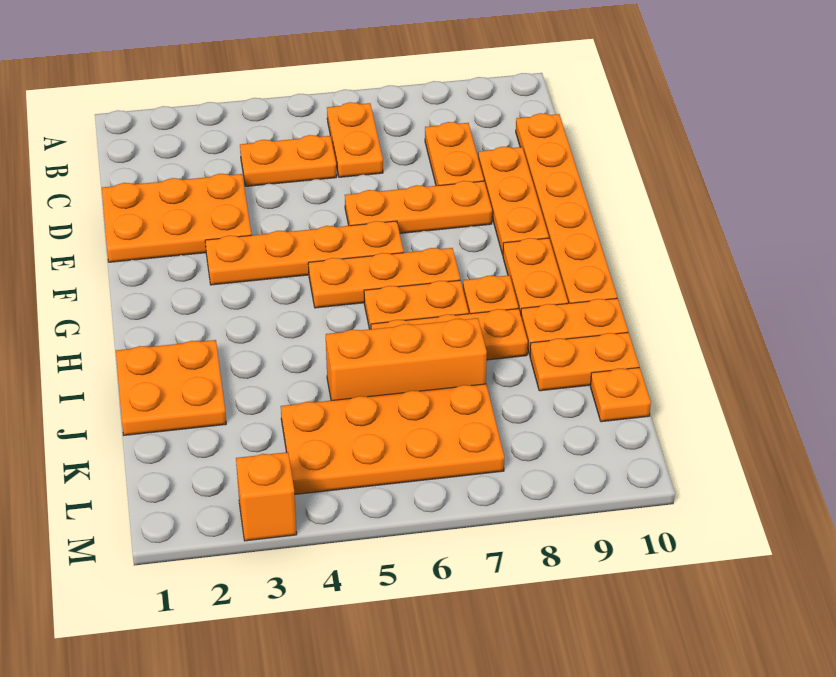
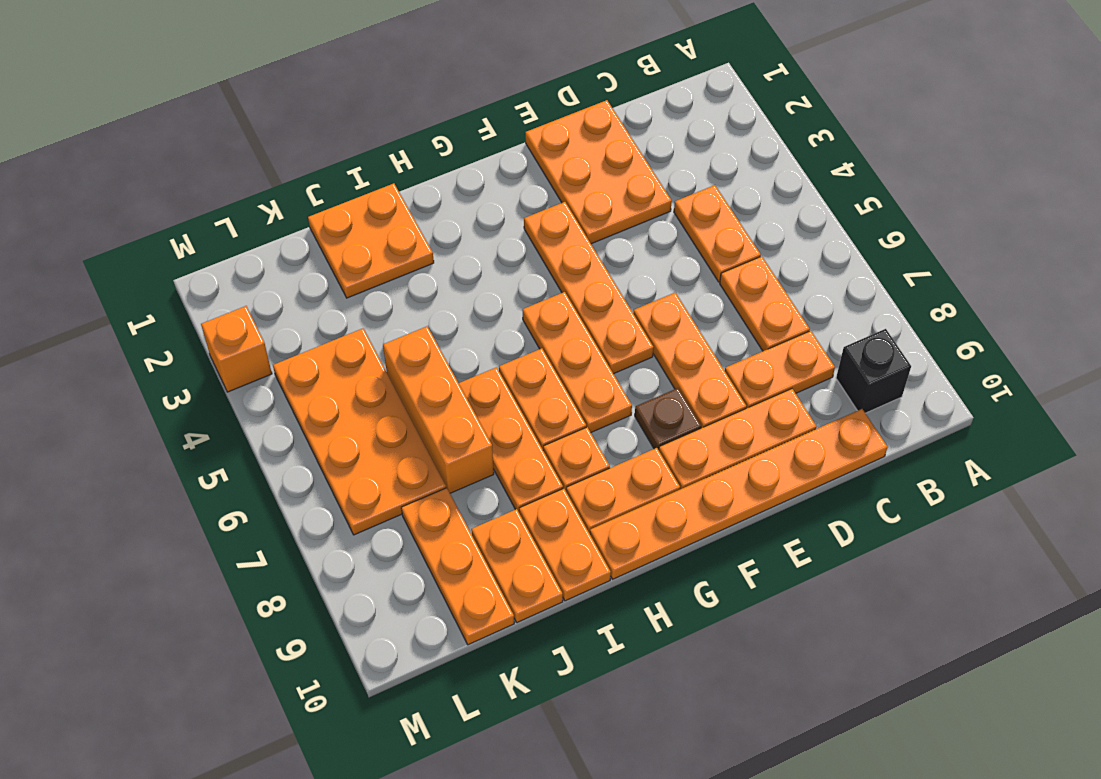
orange 1x2 plate [327,102,383,177] -> orange 1x2 plate turned to [720,256,810,351]
none -> black 1x1 brick [836,329,911,413]
none -> brown 1x1 plate [635,388,701,450]
orange 1x1 plate [590,367,651,422] -> orange 1x3 plate [401,488,514,645]

